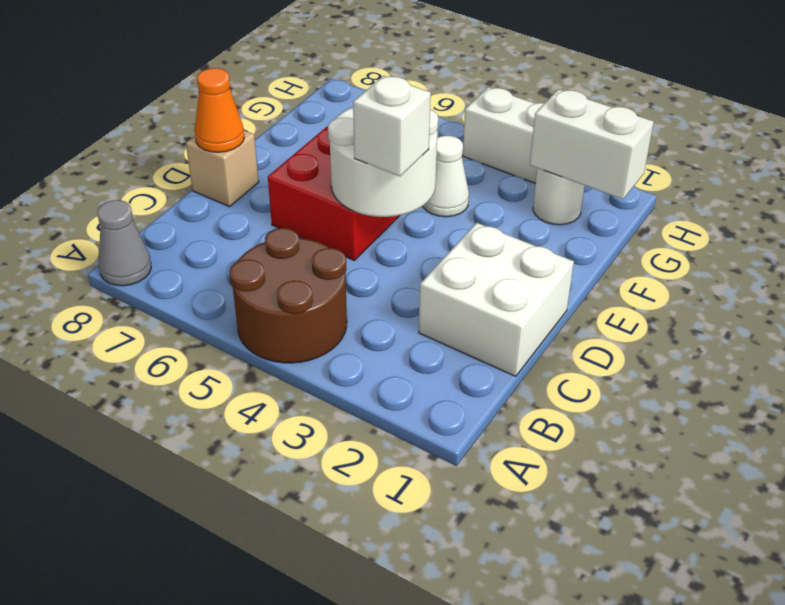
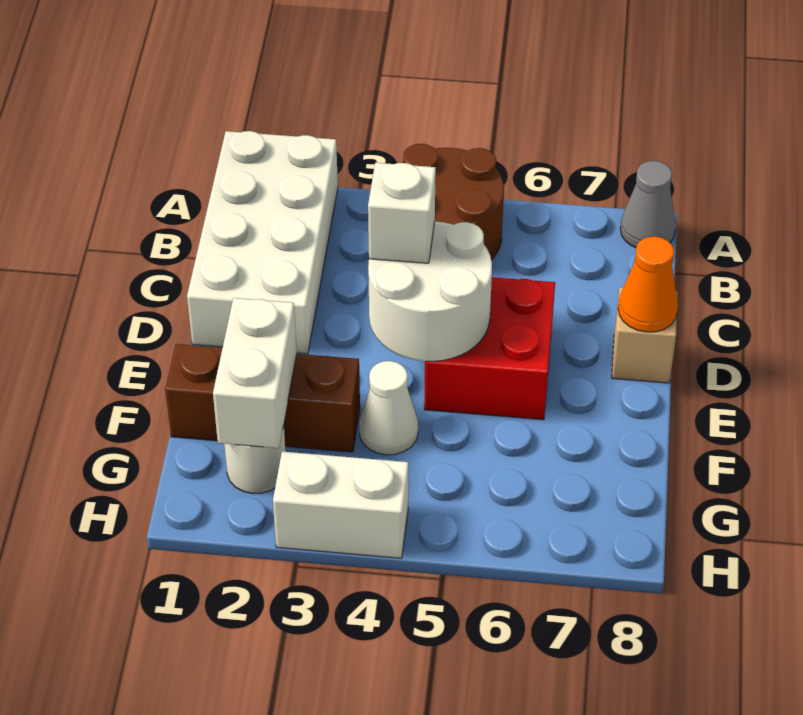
white 2x2 brick [419,223,574,376] -> white 2x4 brick [187,131,338,354]
none -> brown 1x3 brick [165,344,360,452]
white 1x2 brick [530,89,654,199] -> white 1x2 brick turned to [213,298,297,448]

